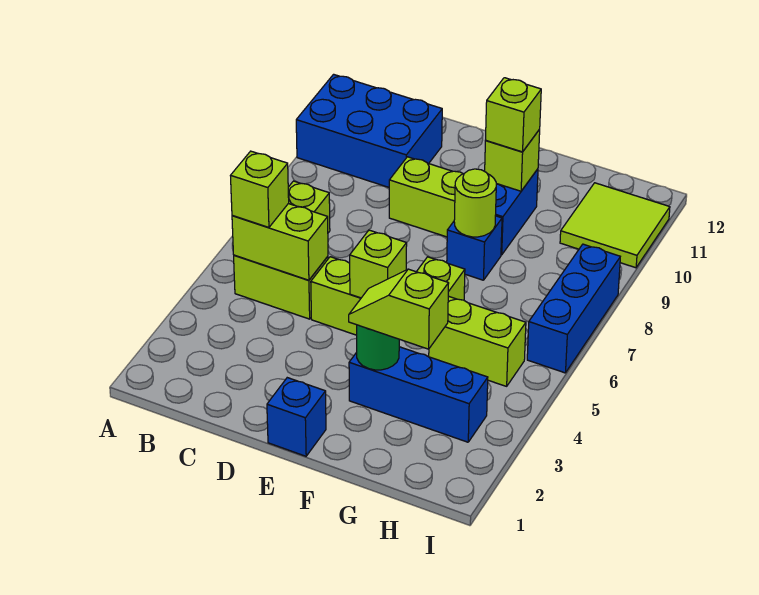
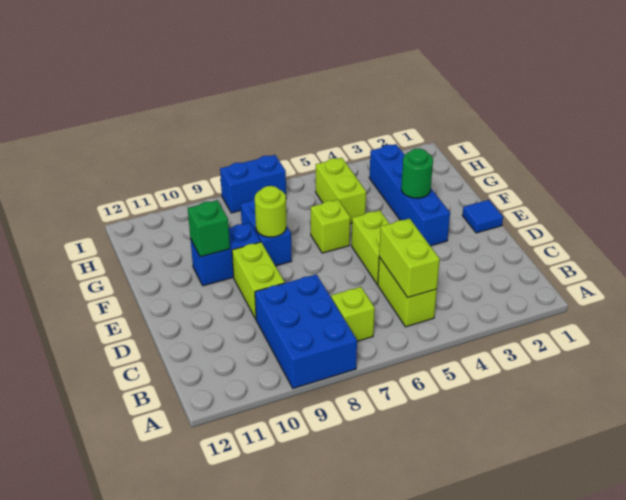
blue 2x3 brick [296,74,442,187] -> blue 2x3 brick moved to [255,274,357,388]
lime 1x1 brick [230,151,289,227] -> none
blue 1x1 brick [267,378,326,456] -> blue 1x1 tile [462,200,503,233]
lime 1x1 brick [350,230,407,298] -> none
blue 1x3 brick [349,347,488,442] -> blue 1x4 brick [369,144,450,246]
lime 1x2 slope [349,269,449,349] -> none
blue 1x1 brick [447,216,502,280] -> blue 1x2 brick [241,199,292,266]
lime 1x1 brick [485,130,540,191] -> green 1x1 brick [188,200,230,257]
lime 1x1 brick [486,78,541,152] -> none
lime 2x2 tile [560,183,670,268] -> none
blue 1x3 brick [527,244,620,373] -> blue 1x2 brick [220,155,286,213]

